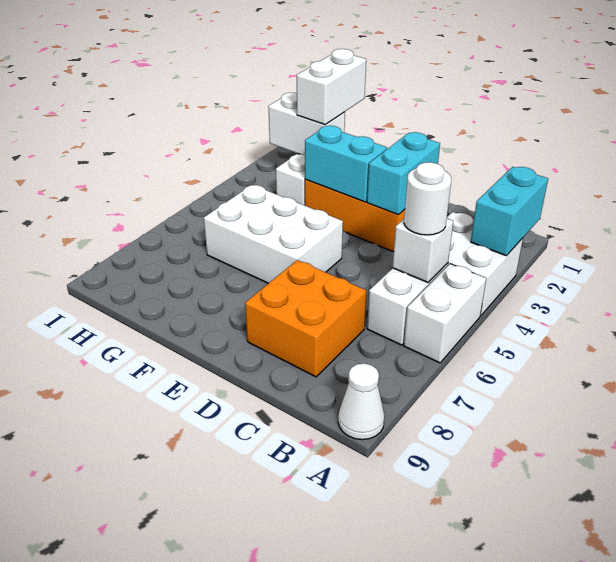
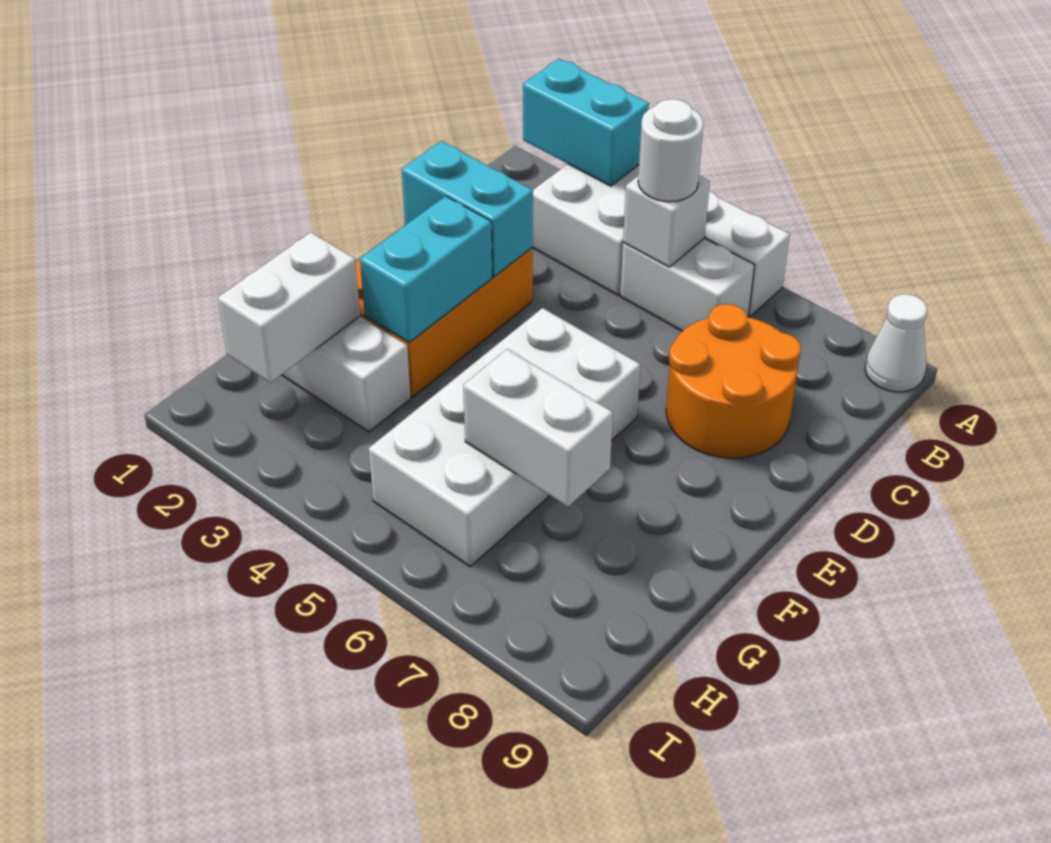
orange 2x2 brick [245,260,366,377] -> orange 2x2 round brick [666,304,801,458]
white 2x3 brick [204,185,343,283] -> white 2x4 brick [369,308,640,566]
white 1x2 brick [297,49,366,125] -> white 1x2 brick moved to [463,349,613,507]

